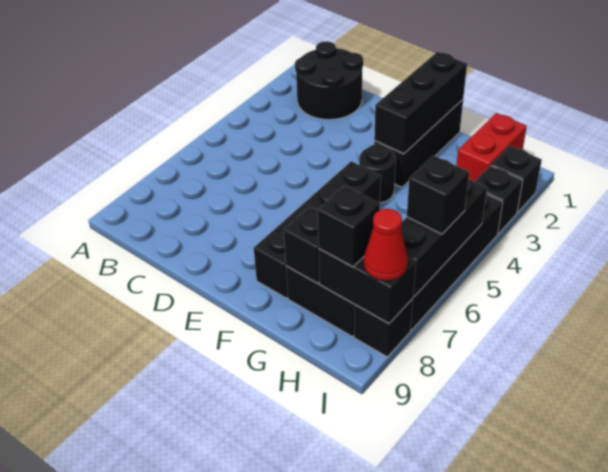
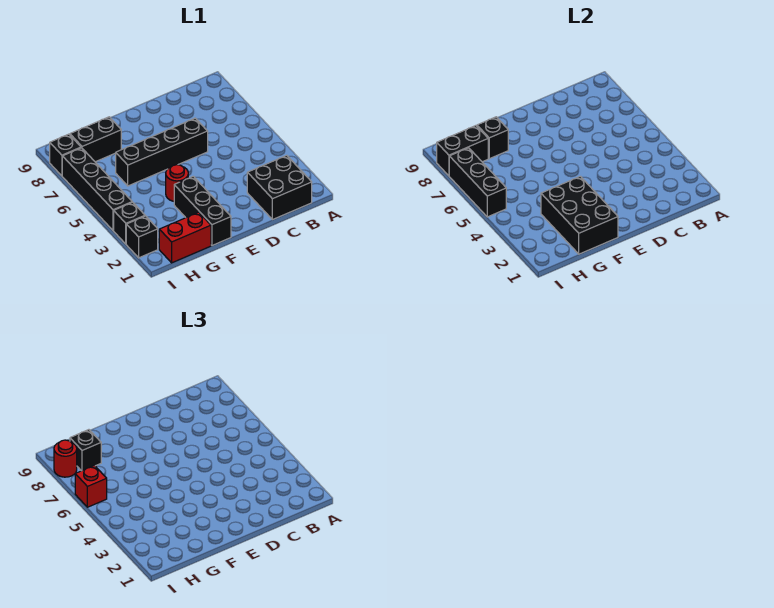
black 2x2 round brick [295,41,363,120] -> black 2x2 brick [247,155,312,220]
black 1x3 brick [374,52,467,154] -> black 2x3 brick [541,176,618,254]
black 1x1 round brick [359,144,396,203] -> red 1x1 round brick [166,165,188,201]
black 1x4 brick [254,161,381,298] -> black 1x4 brick turned to [116,118,208,186]
red 1x2 brick [456,113,527,182] -> red 1x2 brick turned to [159,212,211,263]
black 1x1 brick [407,155,469,234] -> red 1x1 brick [75,465,107,507]
red 1x1 cone [364,209,408,281] -> red 1x1 round brick [54,440,77,477]

